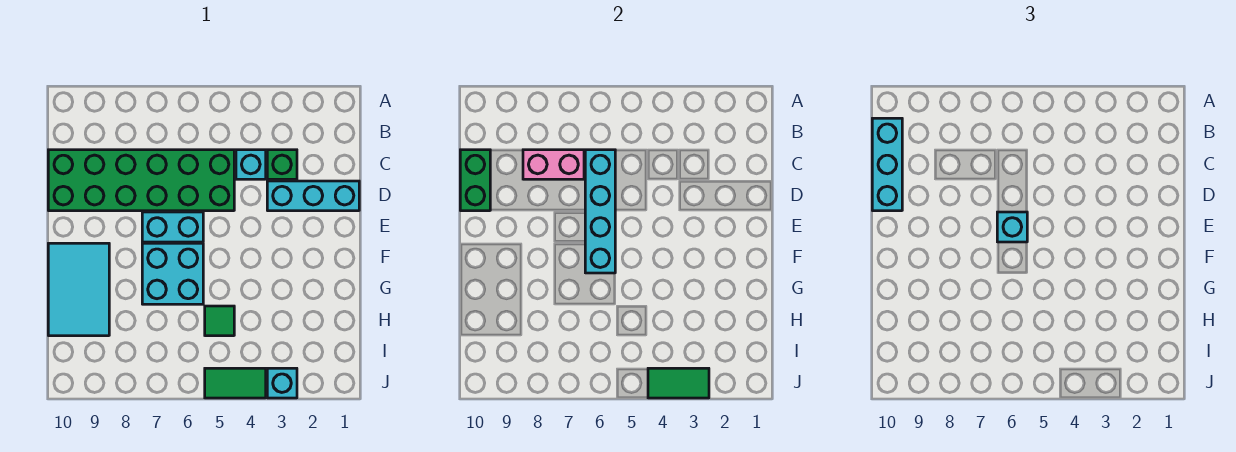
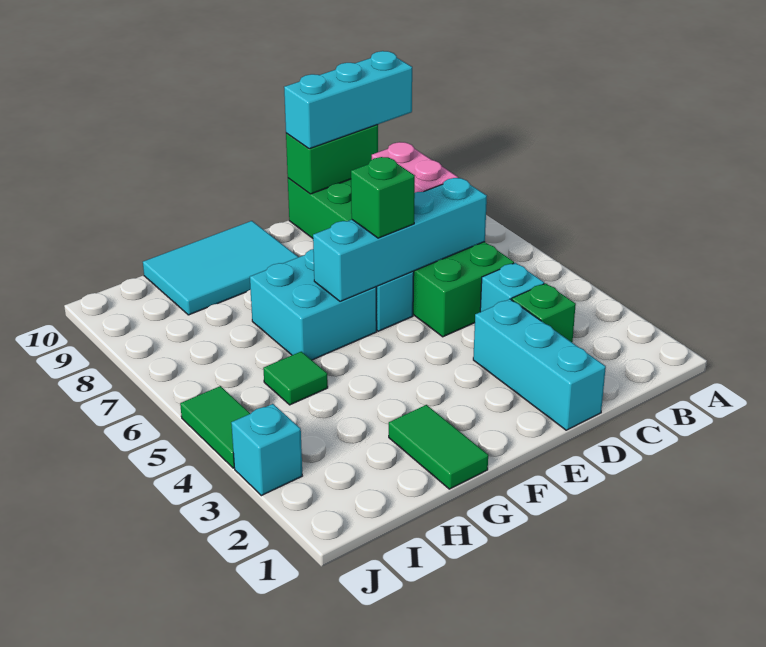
cyan 1x1 brick [997,212,1027,242] -> green 1x1 brick [351,157,415,238]
green 1x2 tile [648,368,709,398] -> green 1x2 tile moved to [389,405,488,489]

